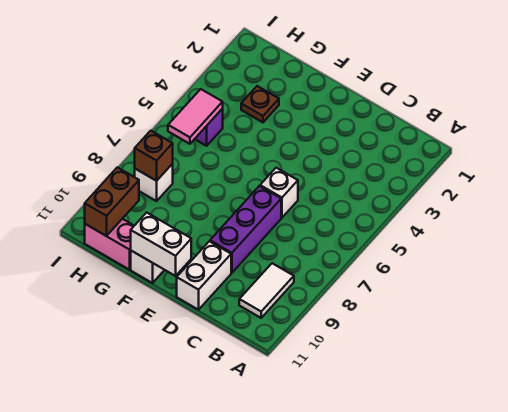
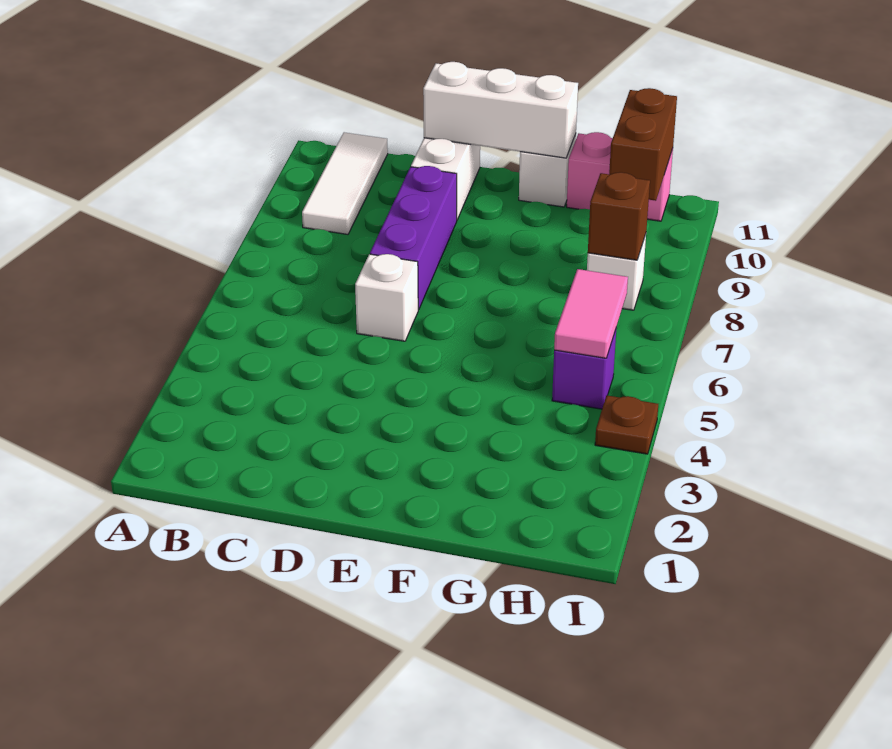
white 1x2 tile [239,263,294,318] -> white 1x3 tile [302,132,388,234]
white 1x2 brick [131,213,191,276] -> white 1x3 brick [423,62,578,158]
brown 1x1 plate [241,86,279,122] -> brown 1x1 plate moved to [595,395,658,454]

